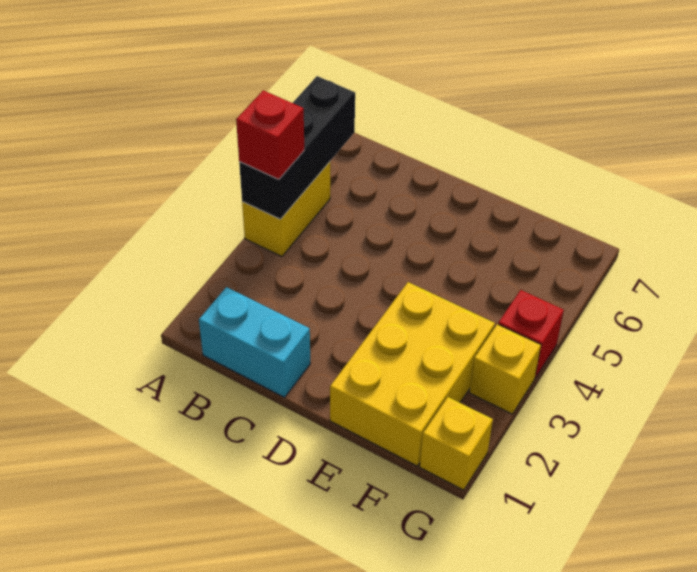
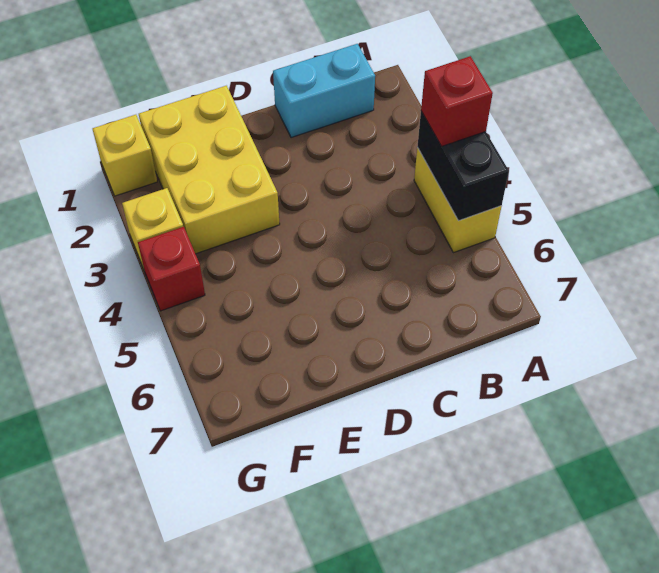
black 1x3 brick [239,76,355,219] -> black 1x2 brick [417,111,509,221]

